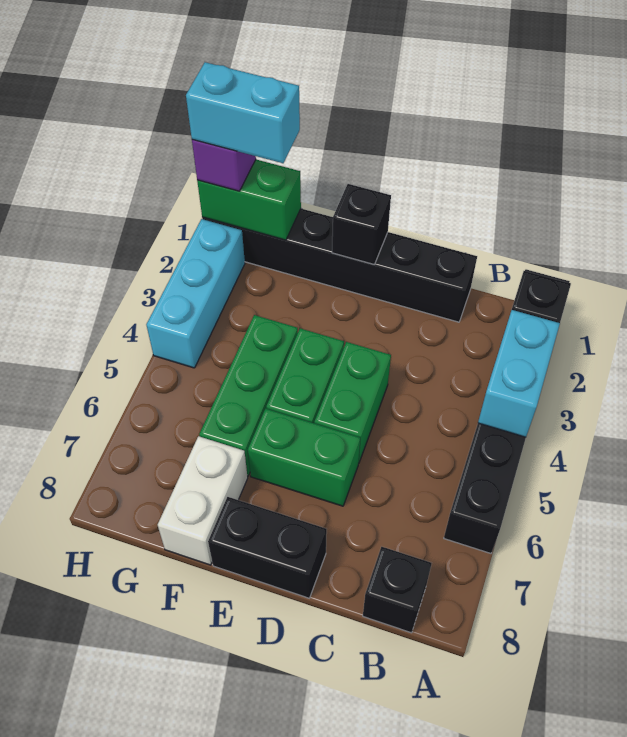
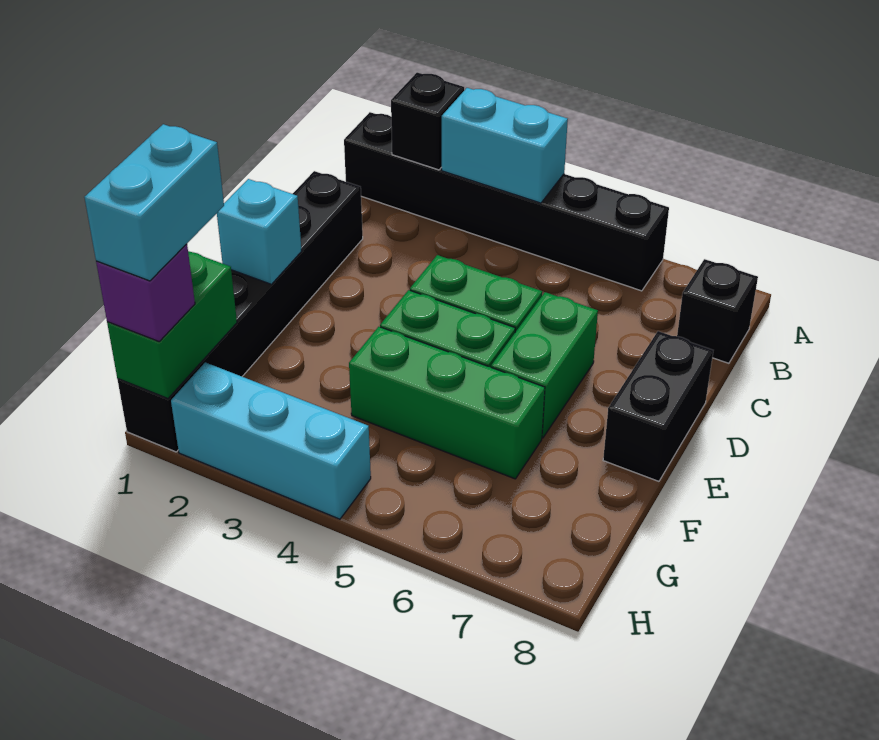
black 1x1 brick [332,184,391,264] -> cyan 1x1 brick [217,179,302,284]
white 1x2 brick [158,436,248,565] -> none

